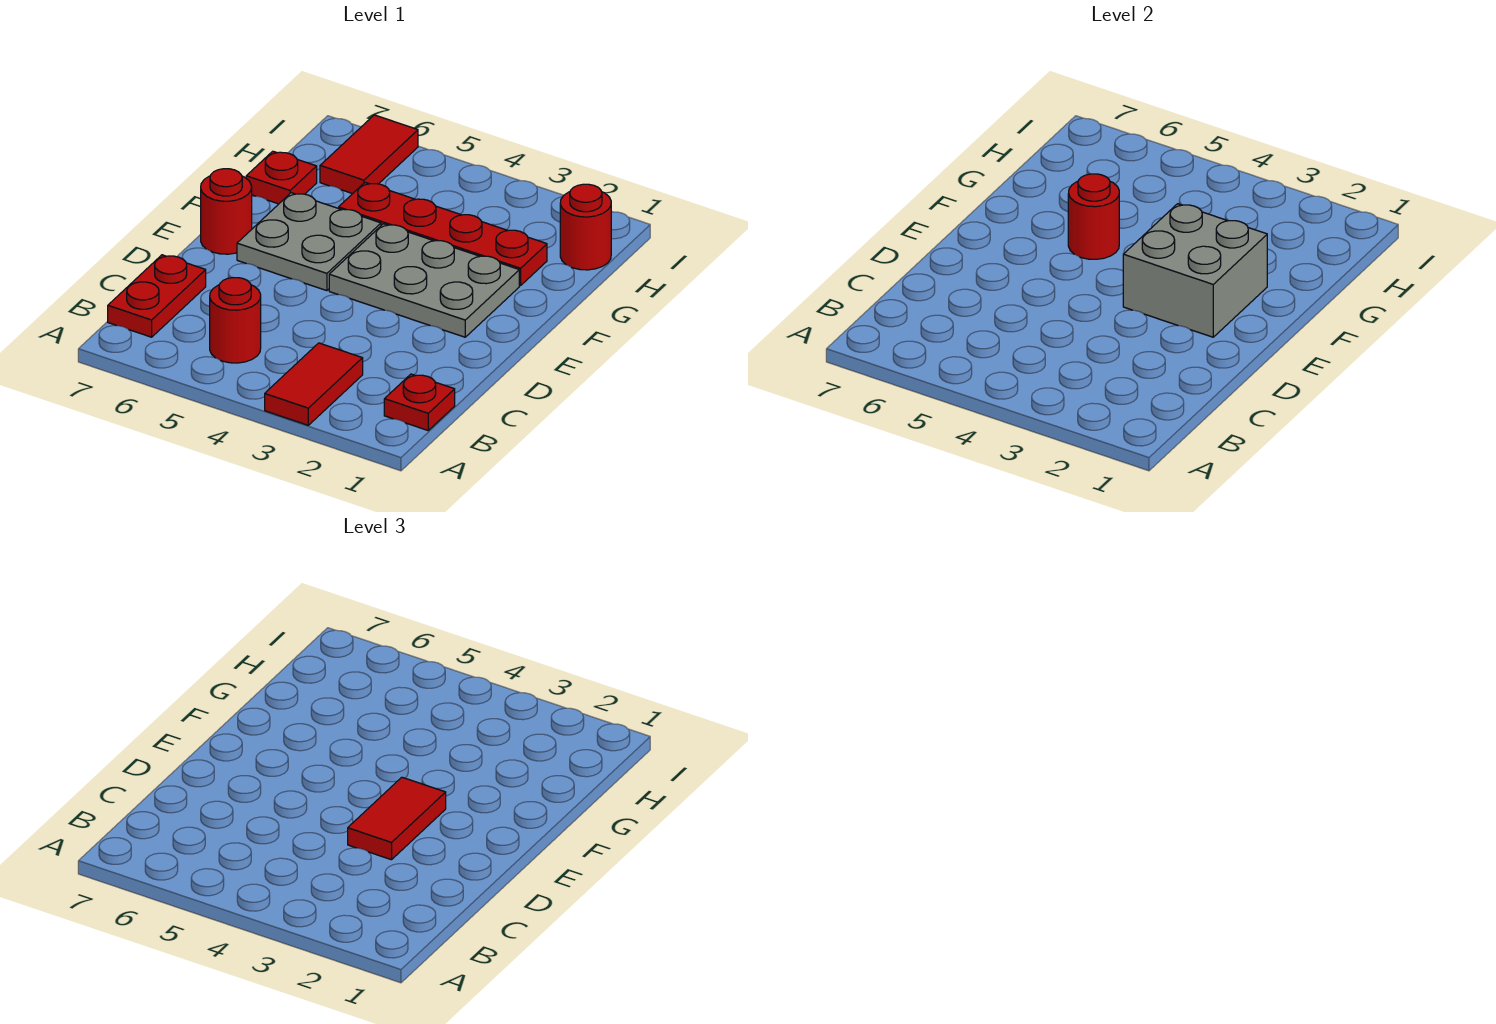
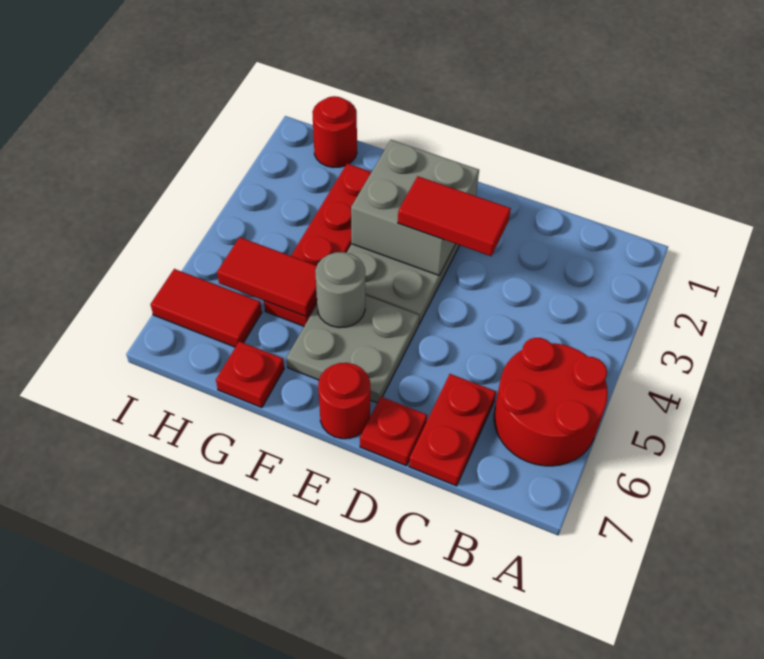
red 1x2 tile [265,343,363,425] -> red 1x2 tile moved to [217,237,317,317]
red 1x1 plate [384,374,455,430] -> red 1x1 plate moved to [360,397,427,466]
red 1x1 round brick [210,278,261,363] -> red 2x2 round brick [494,338,608,466]
red 1x2 plate [108,255,206,337] -> red 1x2 plate turned to [409,374,496,486]
red 1x1 round brick [1068,174,1119,259] -> grey 1x1 round brick [315,252,365,328]

